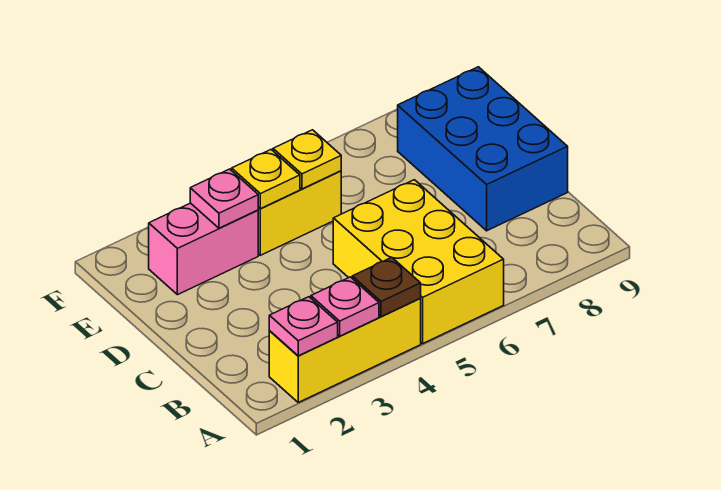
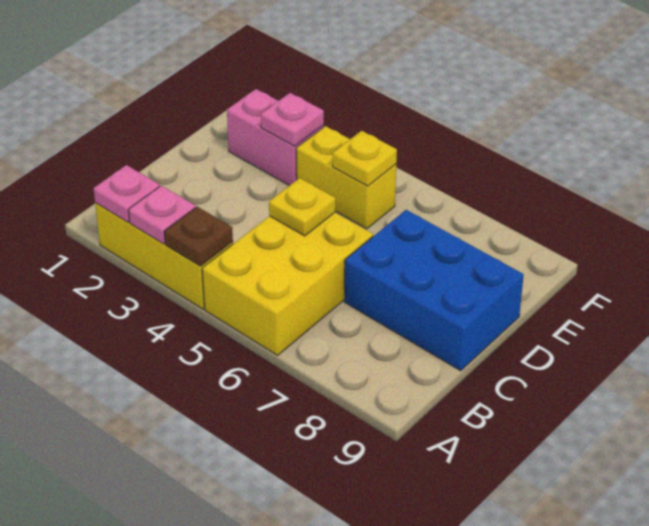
blue 2x3 brick [398,67,568,231] -> blue 2x3 brick turned to [344,210,524,371]
yellow 1x1 plate [232,150,300,209] -> yellow 1x1 plate moved to [269,178,335,236]

